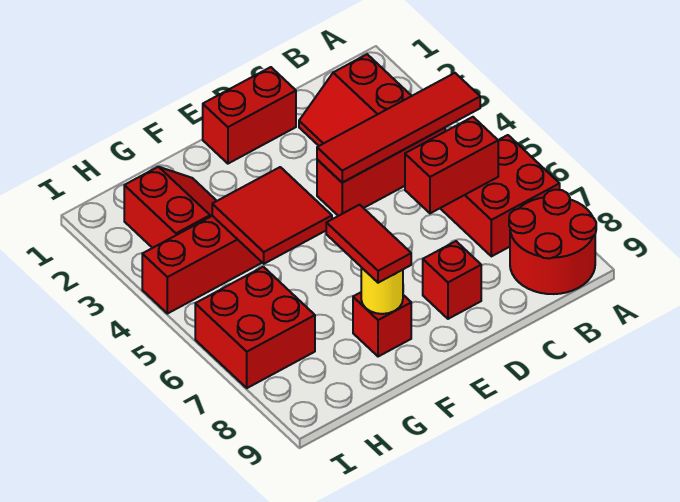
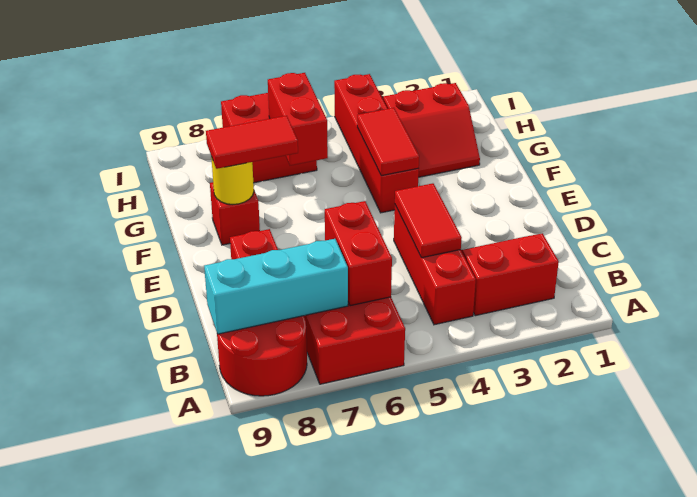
red 1x4 tile [317,73,480,183] -> red 1x2 tile [395,183,462,258]
none -> cyan 1x3 brick [204,239,348,334]
red 1x2 brick [203,67,296,164] -> red 1x2 brick moved to [268,73,328,165]
red 2x2 tile [212,167,332,264] -> red 1x2 tile [357,108,419,176]

